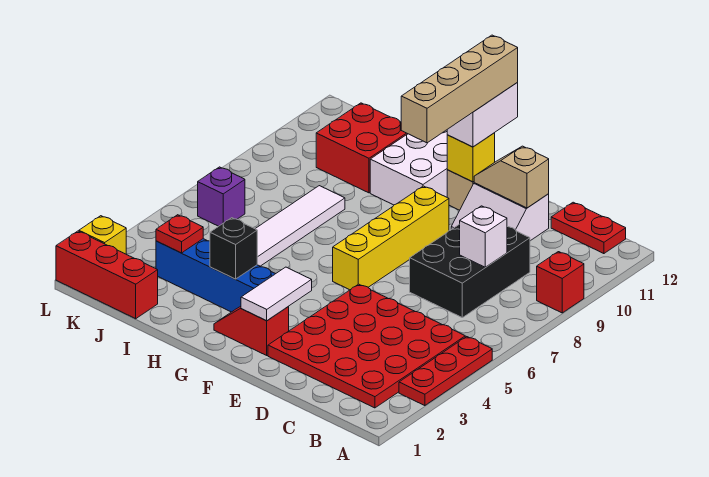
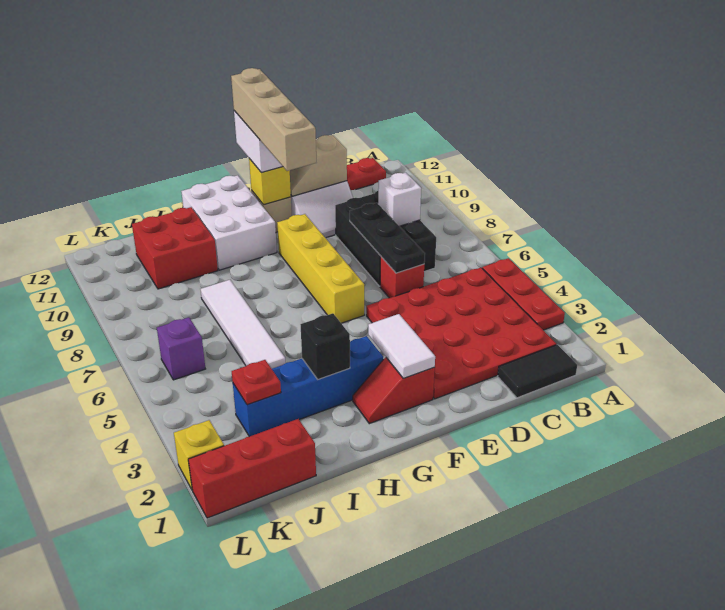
red 1x1 brick [537,252,584,313] -> red 1x1 brick moved to [380,257,424,298]
none -> black 1x2 tile [498,345,577,398]
none -> black 1x3 plate [350,203,425,273]

